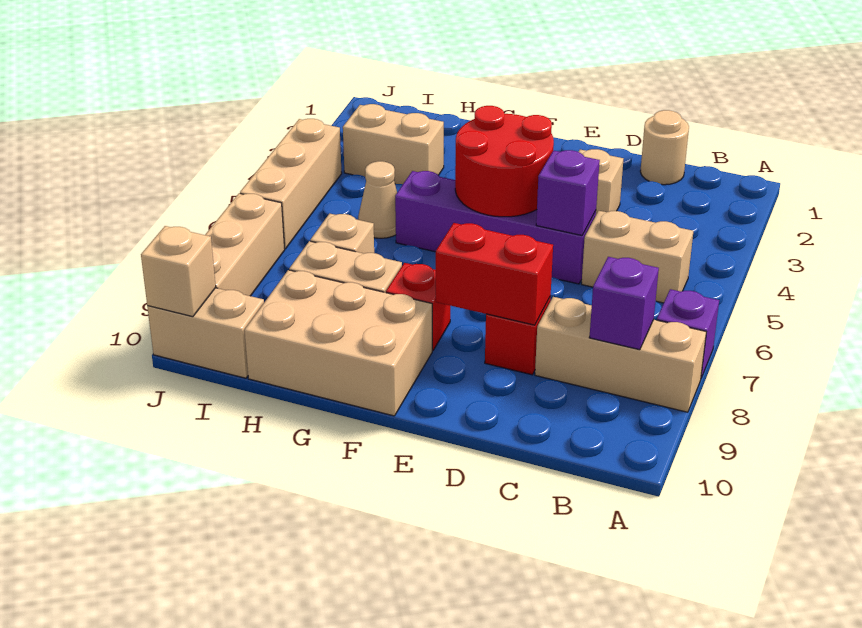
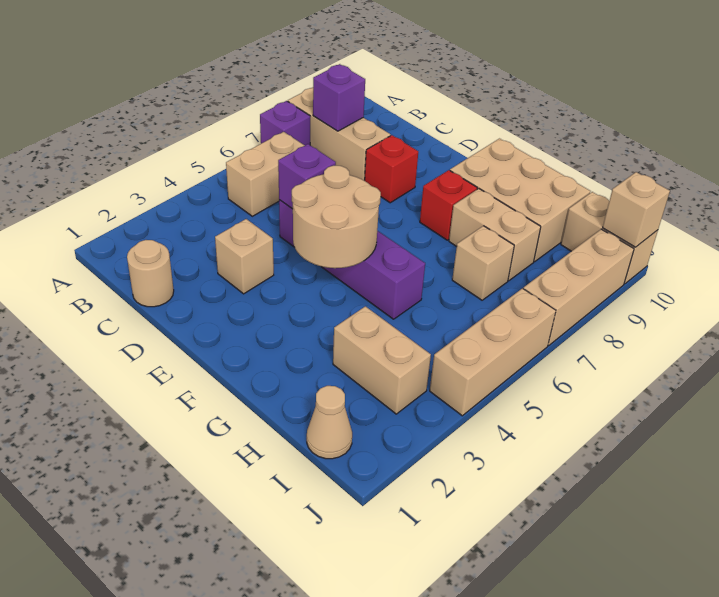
tan 1x2 brick [582,211,693,303] -> tan 1x2 brick turned to [226,132,305,216]
red 1x2 brick [436,223,553,325] -> none
red 2x2 round brick [455,106,554,217] -> tan 2x2 round brick [292,166,381,268]
tan 1x1 cone [358,161,397,238] -> tan 1x1 cone moved to [307,386,352,459]

